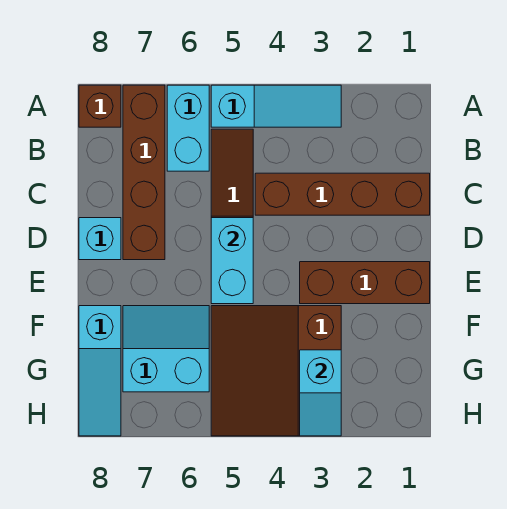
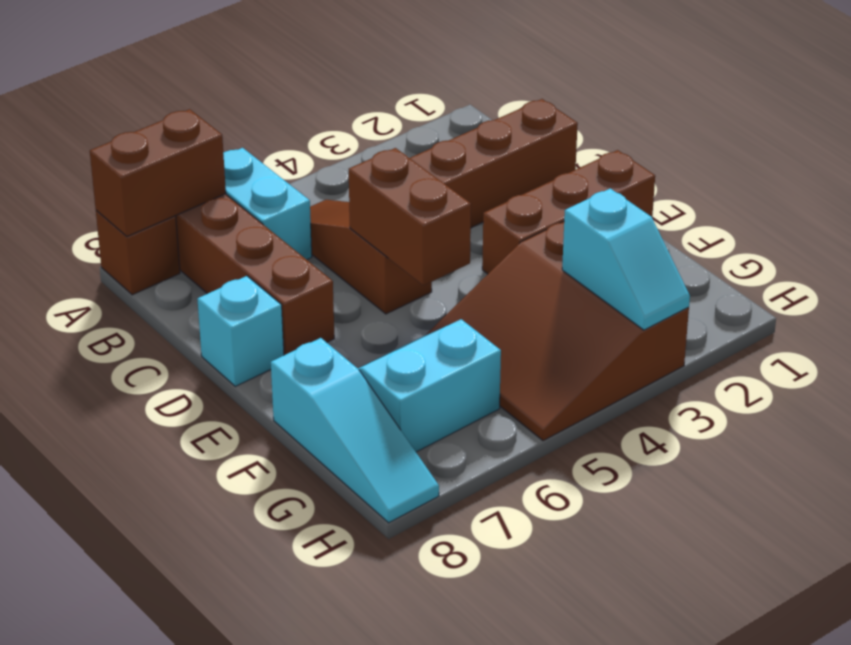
cyan 1x3 slope [211,85,341,127] -> none
none -> brown 1x2 brick [90,109,226,237]
cyan 1x2 brick [211,218,253,304] -> brown 1x2 brick [349,148,471,285]

